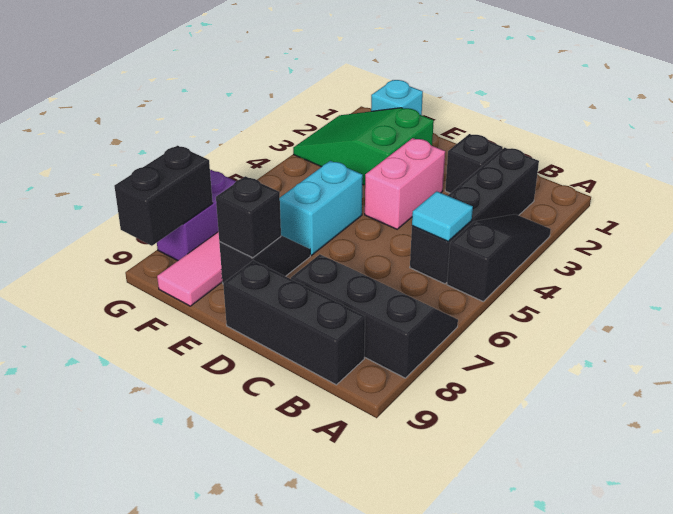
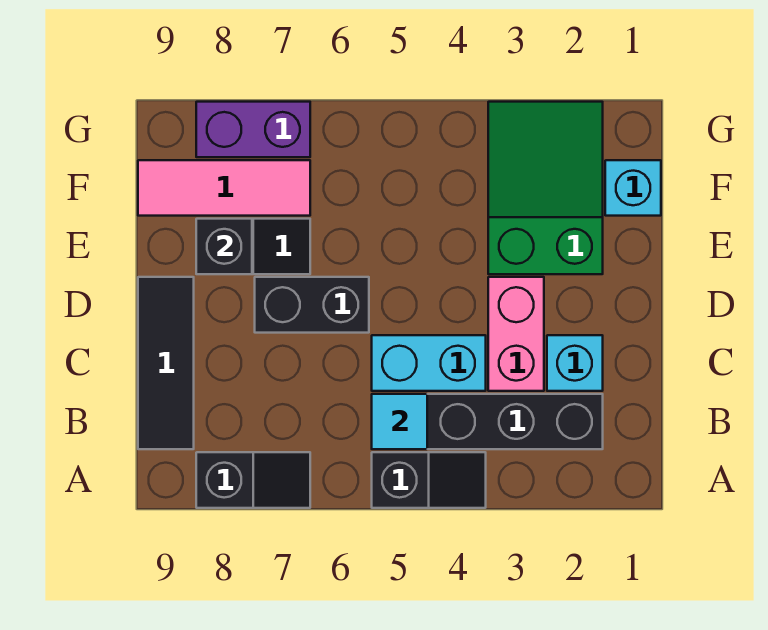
black 1x3 slope [447,214,551,301] -> black 1x2 slope [372,452,486,508]
black 2x3 slope [291,254,458,378] -> black 1x2 slope [196,452,310,508]
black 1x3 brick [223,261,365,385] -> black 1x3 tile [138,277,194,449]
black 1x1 brick [445,134,503,193] -> cyan 1x1 brick [547,335,603,391]
pink 1x2 brick [365,138,445,229] -> pink 1x2 brick turned to [488,277,544,391]
cyan 1x2 brick [280,161,363,255] -> cyan 1x2 brick moved to [372,335,486,391]
black 1x2 brick [114,146,213,246] -> black 1x2 brick moved to [255,277,369,333]

